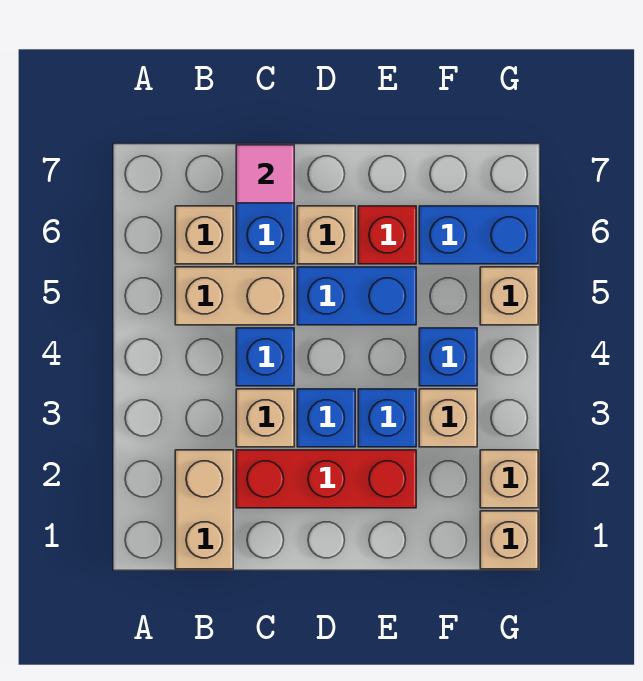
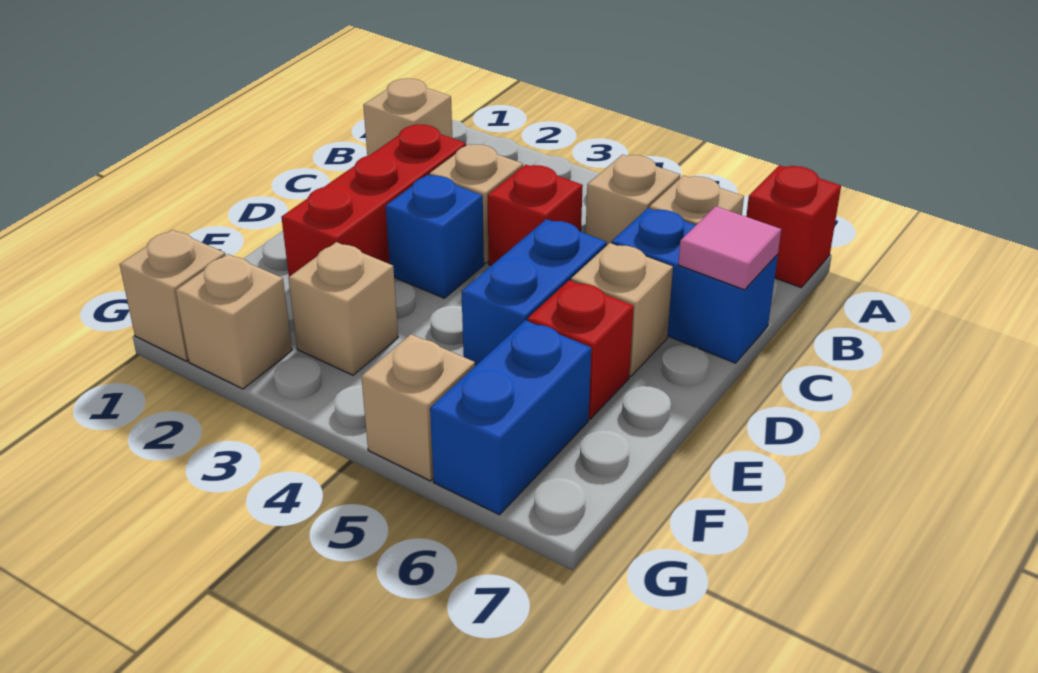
none -> red 1x1 brick [746,165,841,287]
tan 1x2 brick [175,450,233,569] -> tan 1x1 brick [363,78,452,156]
tan 1x2 brick [175,267,294,325] -> tan 1x1 brick [586,155,680,245]
blue 1x1 brick [236,328,294,386] -> red 1x1 brick [488,165,583,266]
blue 1x1 brick [358,389,416,447] -> none
blue 1x1 brick [419,328,477,386] -> none

